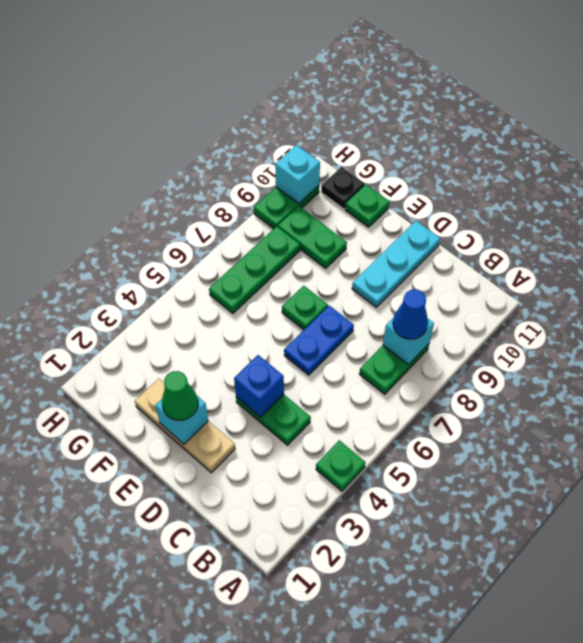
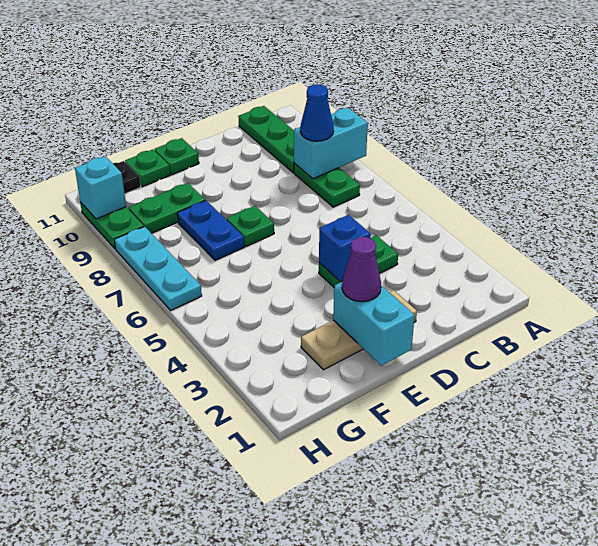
green 1x1 plate [316,440,366,491] -> green 1x1 plate moved to [155,138,199,175]
cyan 1x1 brick [383,317,434,365] -> cyan 1x2 brick [294,108,368,179]
blue 1x2 plate [284,306,354,375] -> blue 1x2 plate moved to [177,200,244,260]
cyan 1x3 plate [352,221,440,307] -> cyan 1x3 plate moved to [114,227,202,310]
cyan 1x1 brick [155,396,208,444] -> cyan 1x2 brick [333,282,415,366]
green 1x1 cone [162,371,198,420] -> purple 1x1 cone [342,237,381,302]
green 1x3 plate [209,226,300,313] -> green 1x3 plate moved to [238,106,294,173]

